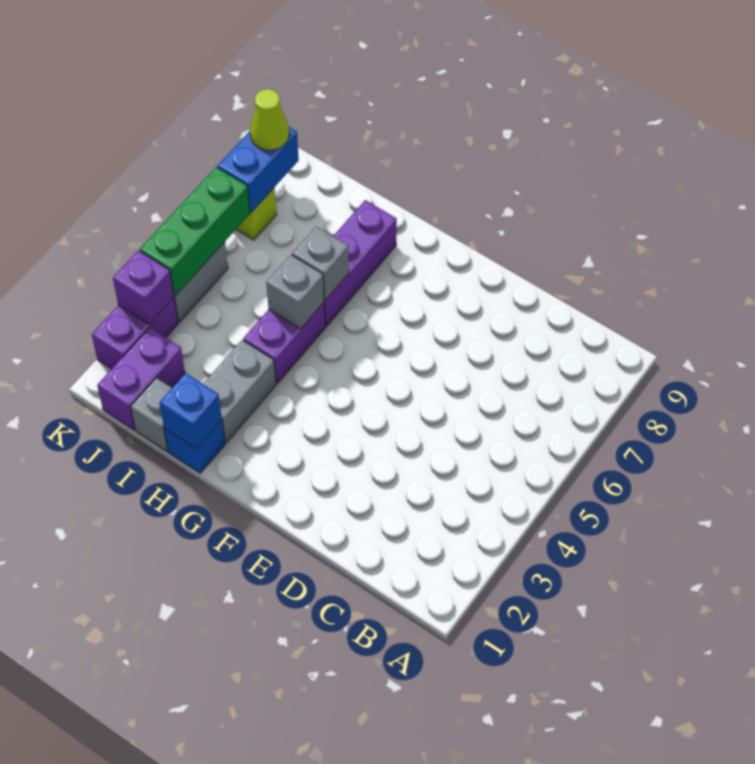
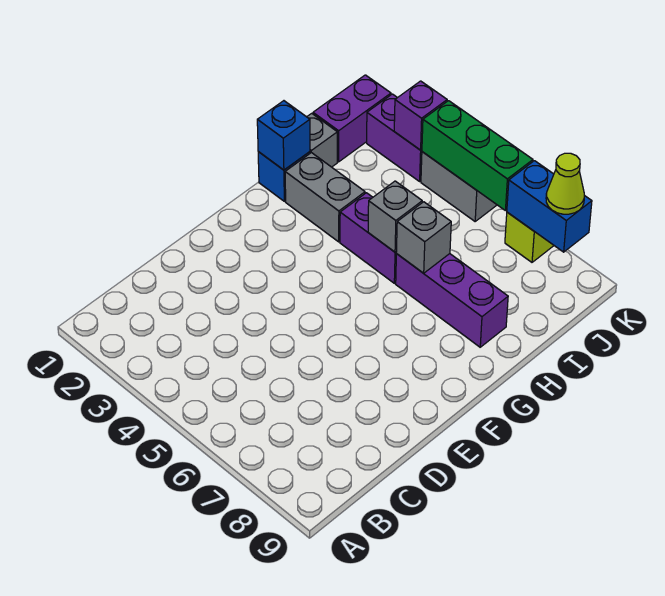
purple 1x2 brick [97,327,185,430] -> purple 1x2 brick turned to [313,75,391,162]

